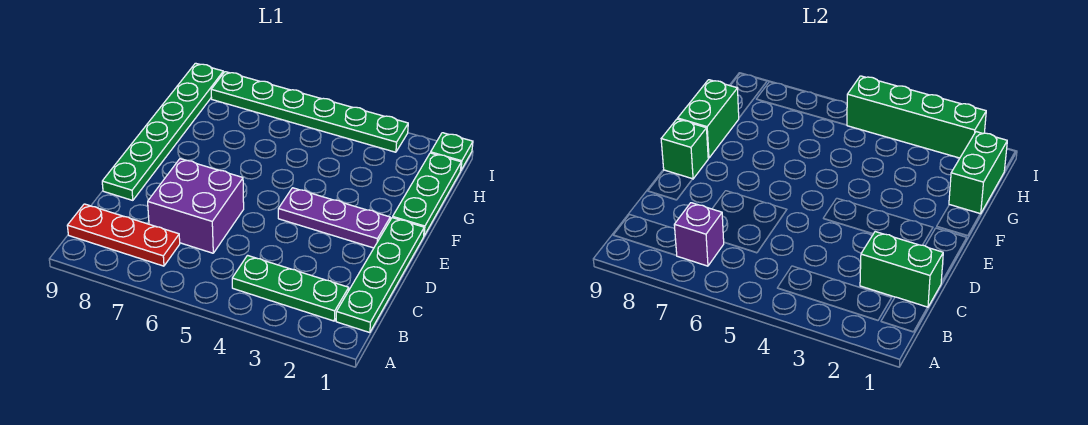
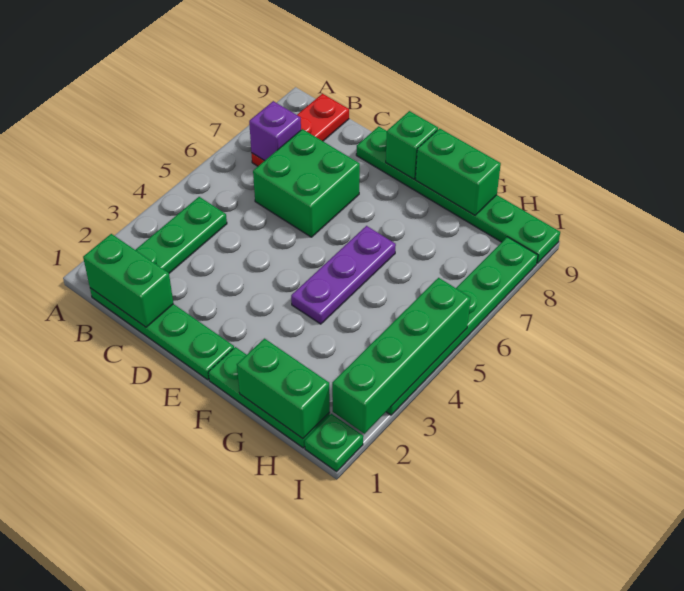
green 1x2 brick [860,232,943,307] -> green 1x2 brick turned to [83,234,173,327]
purple 2x2 brick [148,159,244,253] -> green 2x2 brick [253,129,360,237]
purple 1x3 plate [278,188,390,248] -> purple 1x3 plate moved to [291,226,396,324]

